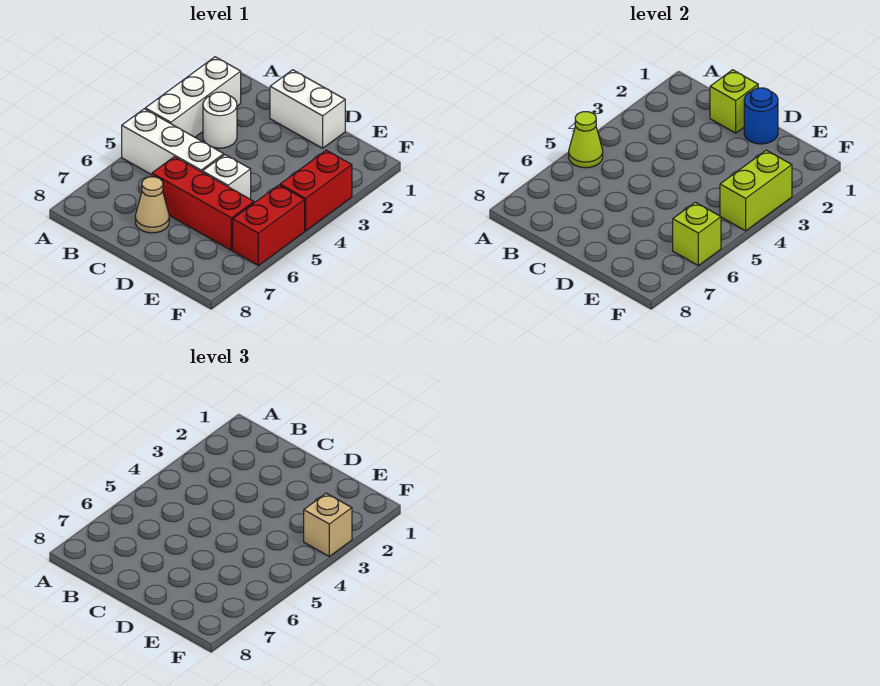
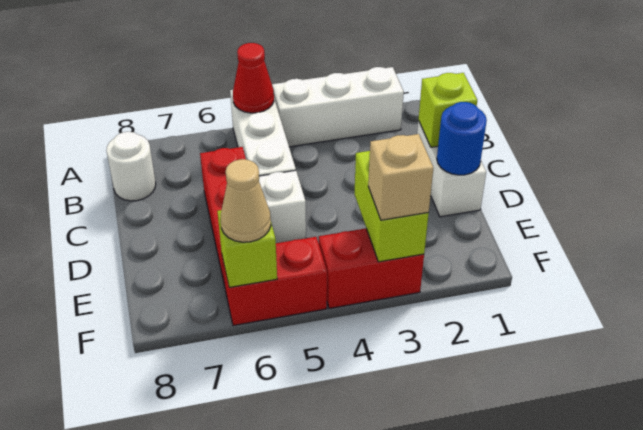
lime 1x1 cone [569,112,603,168] -> red 1x1 cone [233,43,274,113]
white 1x1 round brick [203,92,237,148] -> white 1x1 round brick moved to [106,132,156,201]
tan 1x1 cone [135,177,169,233] -> tan 1x1 cone moved to [221,159,271,242]
lime 1x2 brick [720,150,792,231] -> lime 1x2 brick turned to [354,151,429,262]

